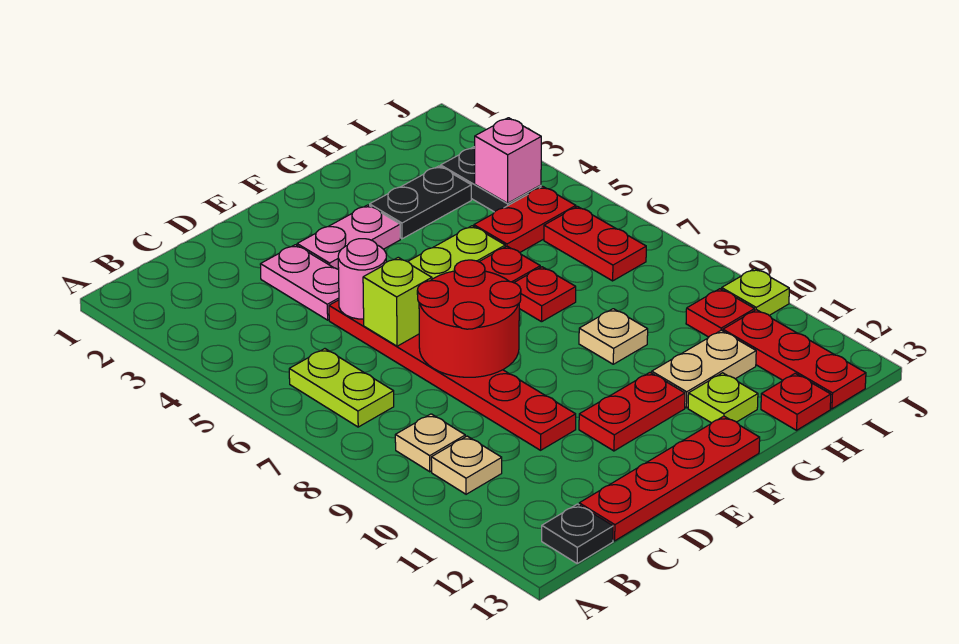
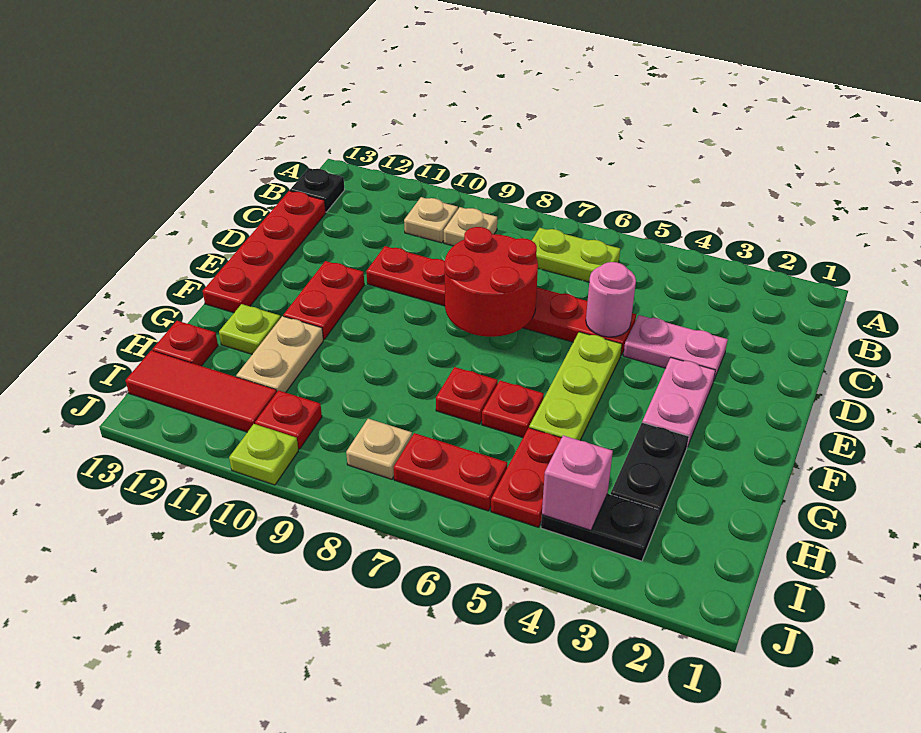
lime 1x1 brick [363,257,432,346] -> none
tan 1x1 plate [579,309,648,364] -> tan 1x1 plate moved to [346,419,412,479]
red 1x3 plate [723,310,866,409] -> red 1x3 tile [125,350,277,432]

